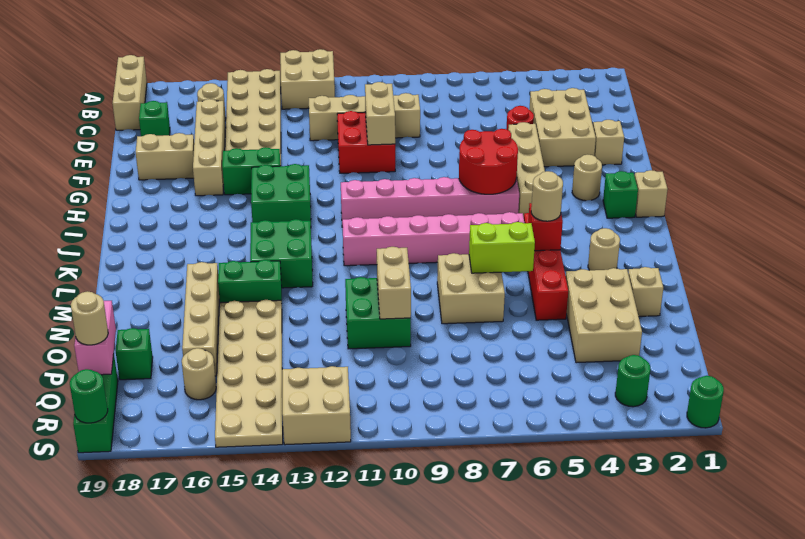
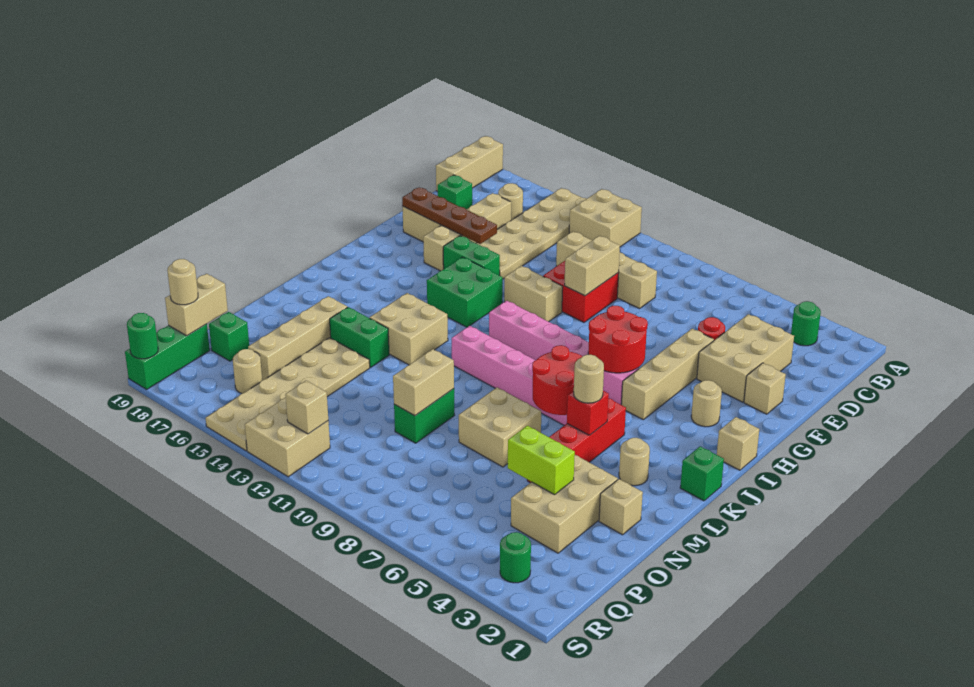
none -> brown 1x4 plate [402,187,497,244]
none -> tan 1x2 brick [504,266,563,322]
green 1x1 brick [603,171,638,218] -> green 1x1 brick moved to [680,446,724,501]
none -> red 2x2 round brick [532,345,582,415]
green 2x2 brick [250,219,313,288] -> tan 2x2 brick [370,293,448,365]
lime 1x2 brick [469,222,535,273] -> lime 1x2 brick moved to [508,426,575,495]
green 2x2 brick [345,277,411,349] -> green 1x2 brick [394,389,455,443]
pink 1x2 brick [74,301,116,375] -> tan 1x2 brick [165,274,228,336]
none -> tan 1x1 brick [285,381,328,434]
green 1x1 round brick [687,376,724,428] -> green 1x1 round brick moved to [791,301,821,346]

